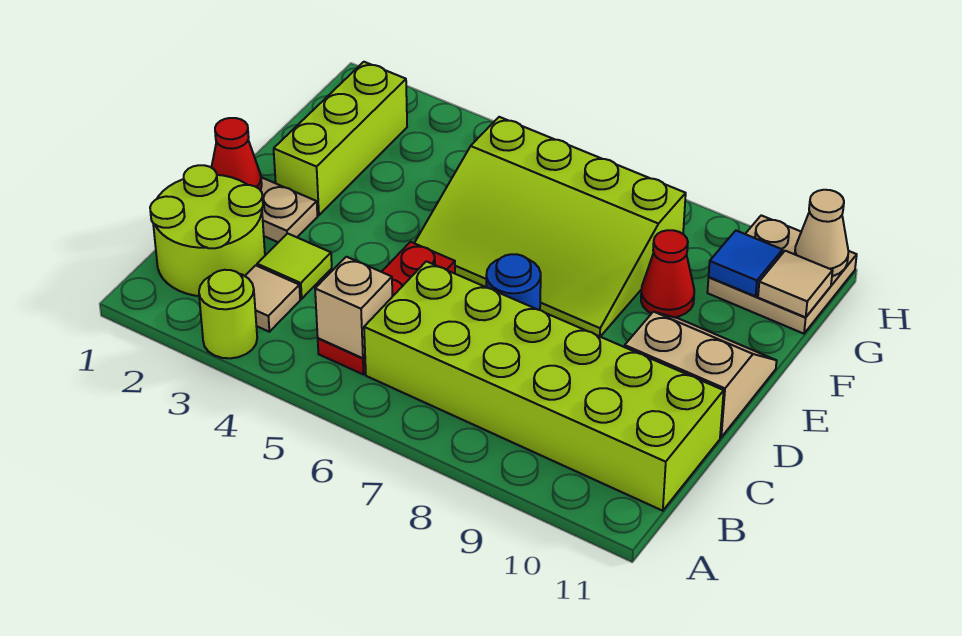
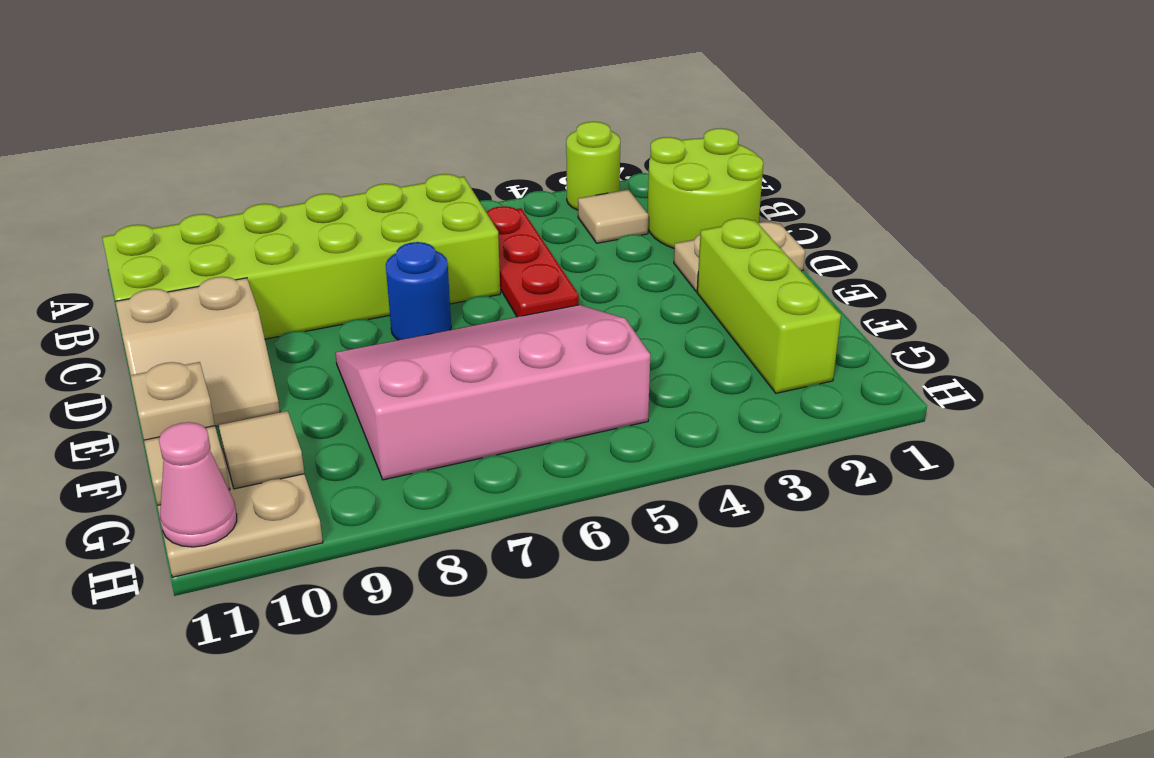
tan 1x1 brick [315,257,392,358] -> tan 1x1 brick moved to [130,362,215,440]
lime 1x1 tile [257,233,332,299] -> none
red 1x1 cone [211,118,262,190] -> none
lime 3x4 slope [415,117,686,337] -> pink 3x4 slope [335,305,650,480]
red 1x1 cone [641,230,694,317] -> none
blue 1x1 tile [709,231,783,296] -> tan 1x1 tile [219,411,304,489]
tan 1x1 cone [795,190,848,276] -> pink 1x1 cone [159,422,237,547]

